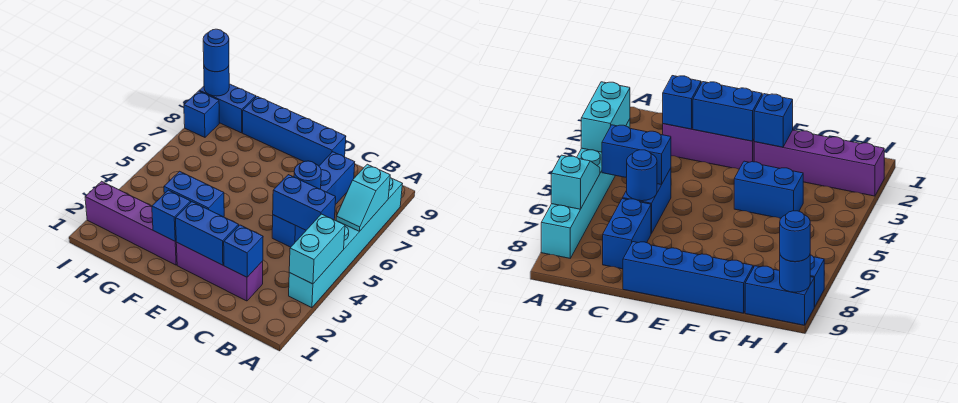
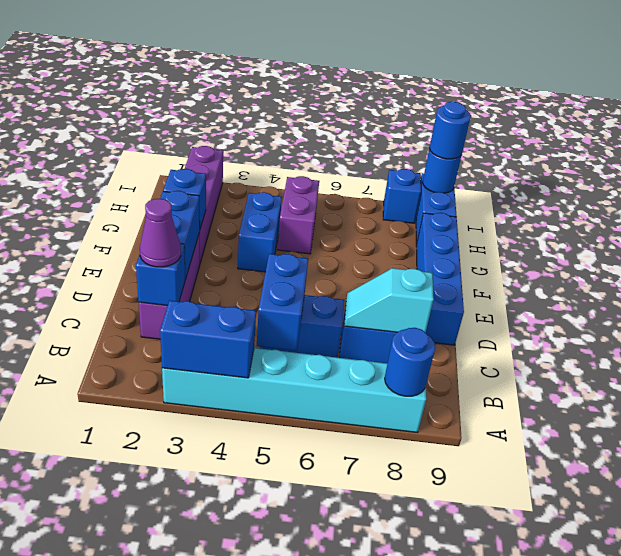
cyan 1x2 brick [289,214,345,284] -> blue 1x2 brick [160,300,256,378]
cyan 1x2 slope [336,164,390,232] -> cyan 1x2 slope moved to [344,268,434,332]
none -> purple 1x1 cone [140,199,181,267]
blue 1x1 round brick [294,161,321,189] -> blue 1x1 round brick moved to [385,328,435,396]
none -> purple 1x2 brick [278,176,319,254]

